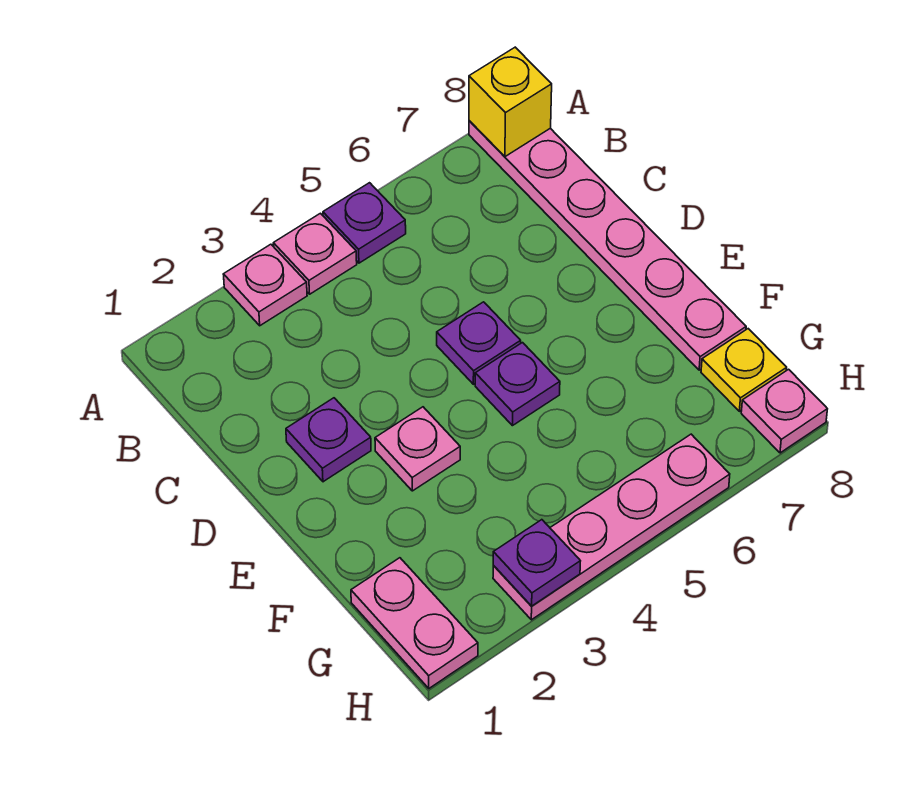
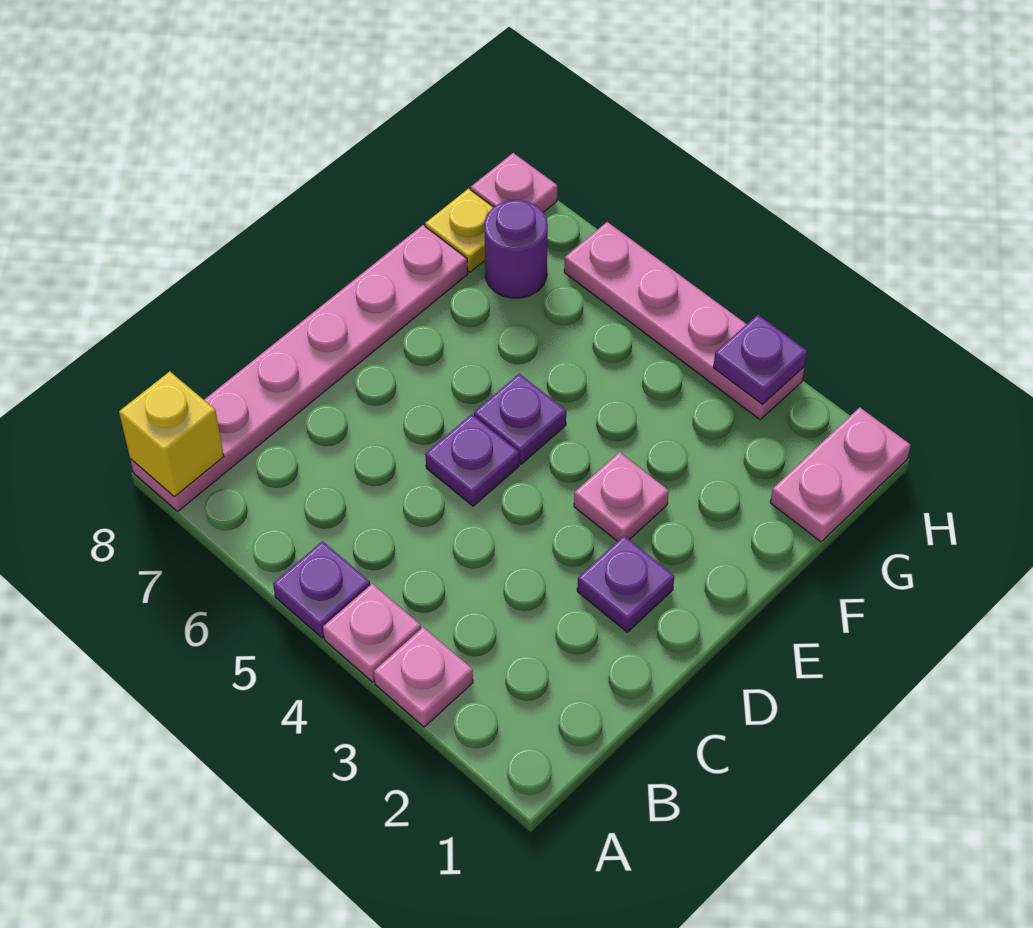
none -> purple 1x1 round brick [484,200,548,298]

